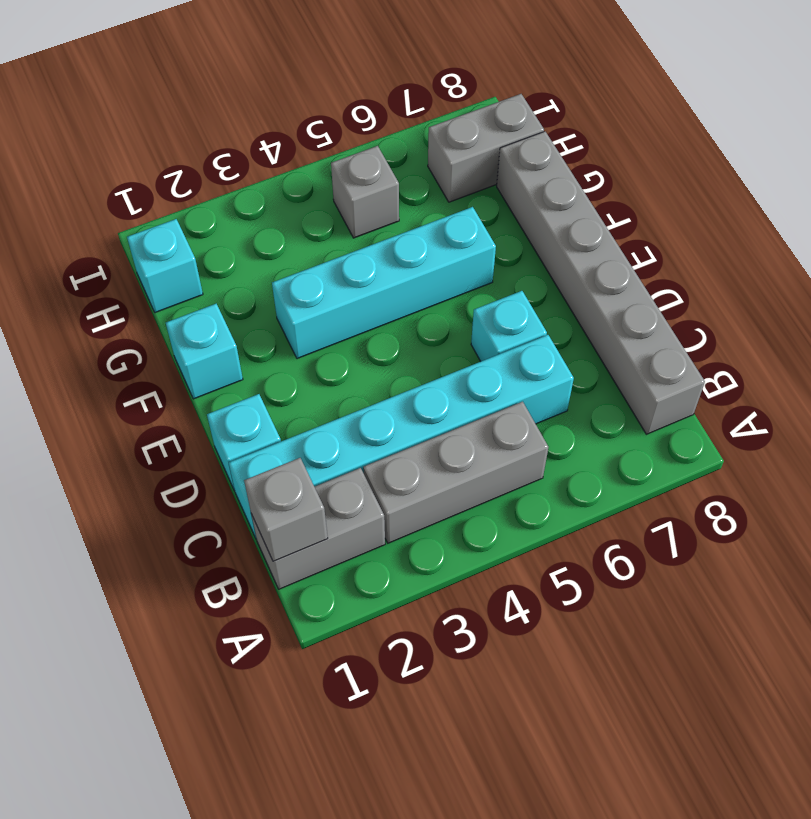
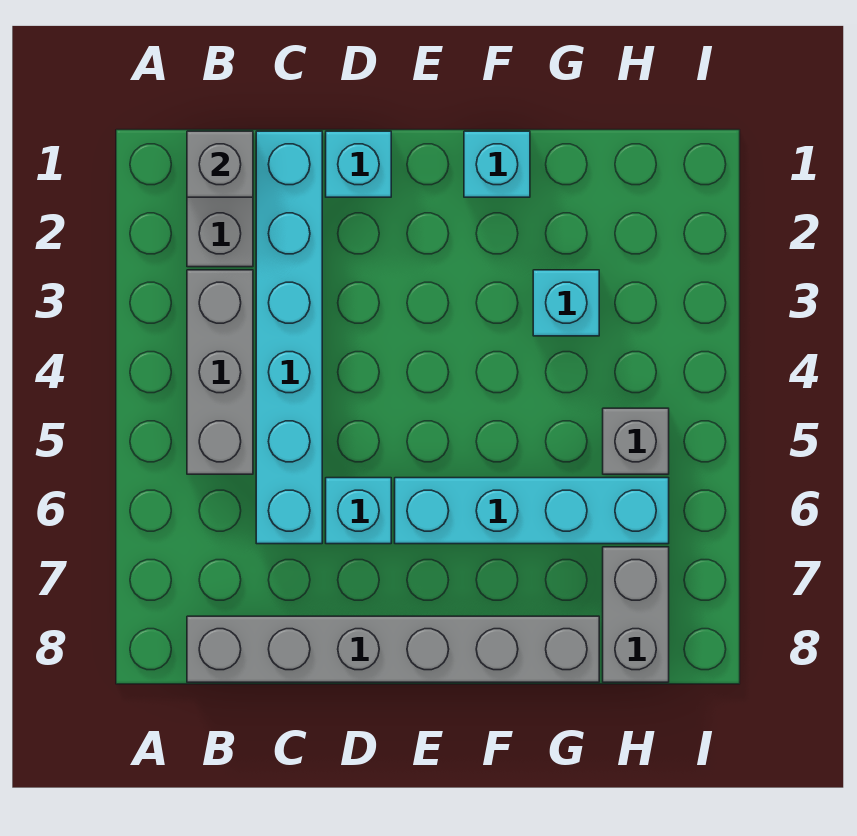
cyan 1x4 brick [272,207,496,359] -> cyan 1x4 brick turned to [395,478,669,544]
cyan 1x1 brick [127,219,203,313] -> cyan 1x1 brick moved to [533,270,599,336]

